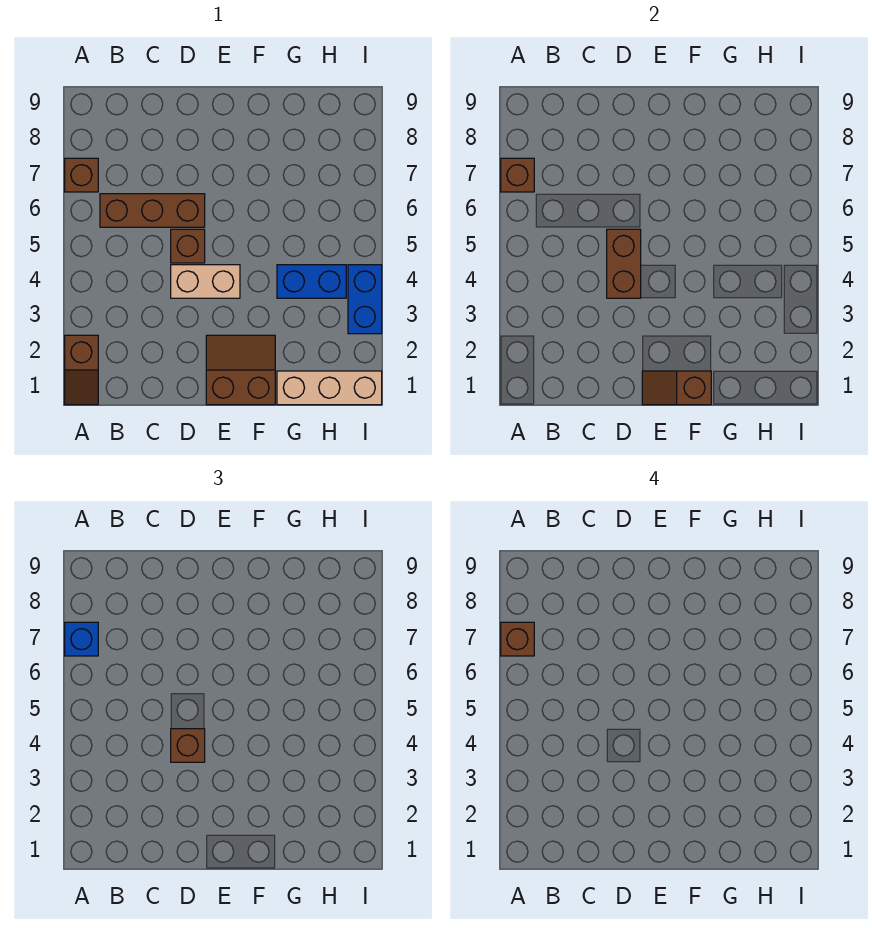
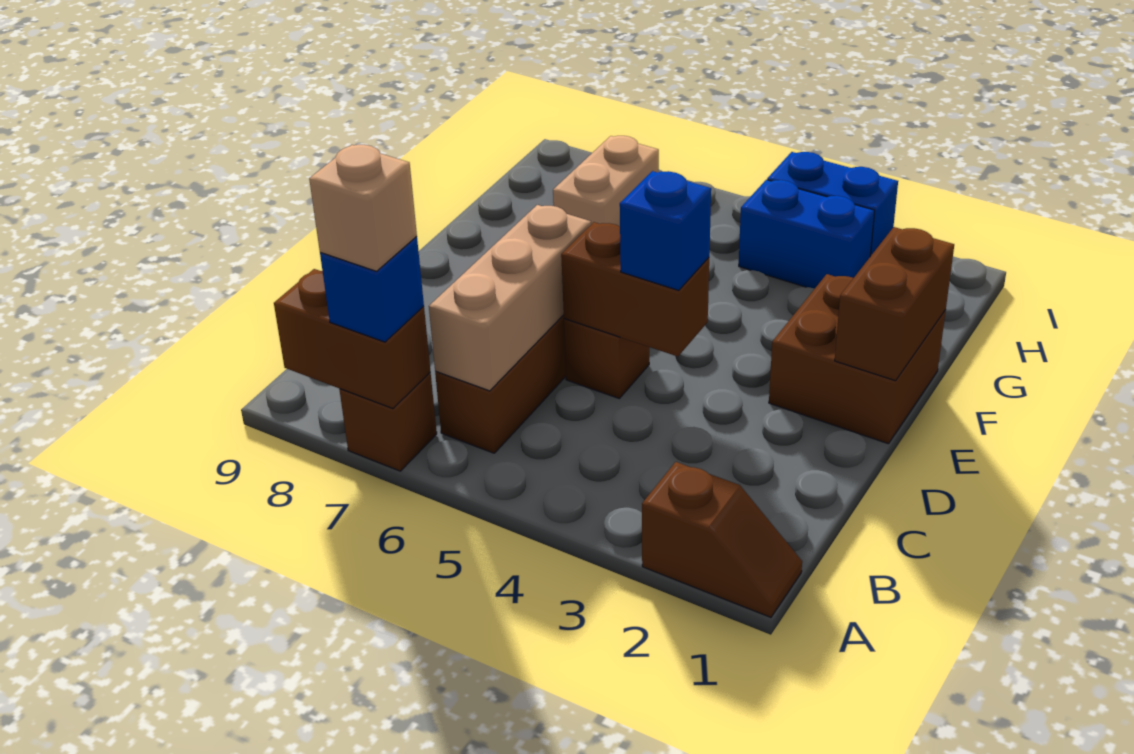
brown 1x1 brick [501,158,534,192] -> brown 1x2 brick [274,269,431,409]
brown 1x1 brick [501,622,534,656] -> tan 1x1 brick [309,145,417,271]
tan 1x2 brick [171,265,240,298] -> tan 1x2 brick moved to [553,136,659,226]
brown 1x1 brick [171,729,205,762] -> blue 1x1 brick [620,171,711,290]
brown 2x2 slope [206,335,275,405] -> brown 2x2 brick [769,274,946,444]
brown 1x2 slope [642,371,711,405] -> brown 1x2 brick [835,227,954,381]
tan 1x3 brick [277,371,382,405] -> tan 1x3 brick moved to [429,205,591,391]
blue 1x2 brick [277,265,346,298] -> blue 1x2 brick turned to [739,180,875,289]

